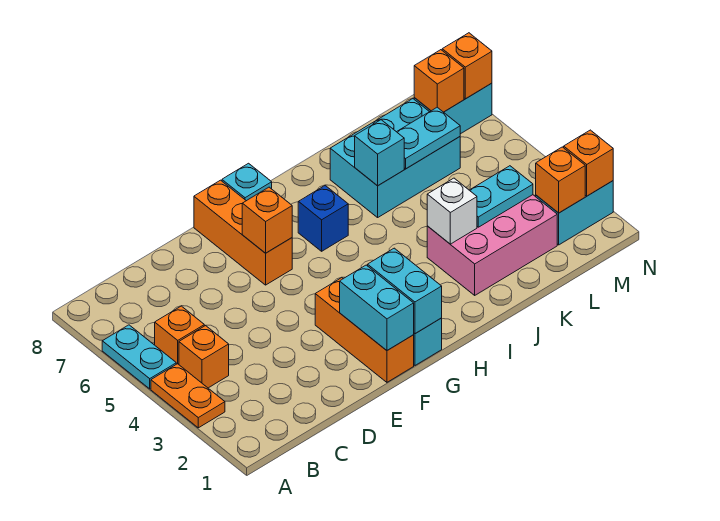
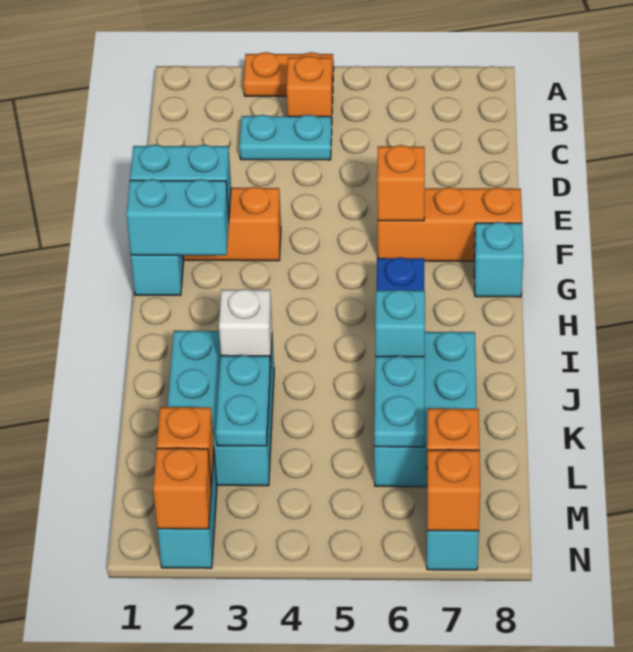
cyan 1x2 plate [102,325,176,389] -> cyan 1x2 plate moved to [240,115,332,160]
orange 1x1 brick [155,306,204,364] -> none
pink 2x3 brick [427,195,557,295] -> cyan 2x3 brick [167,330,274,486]

